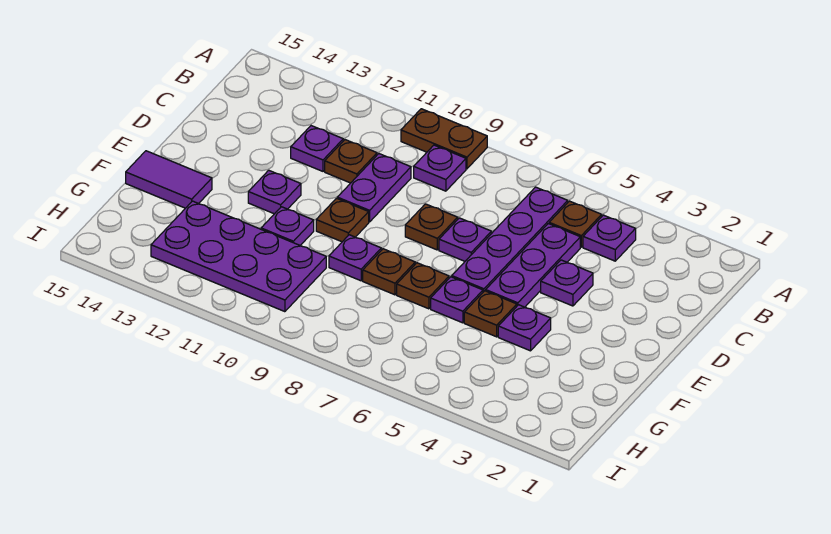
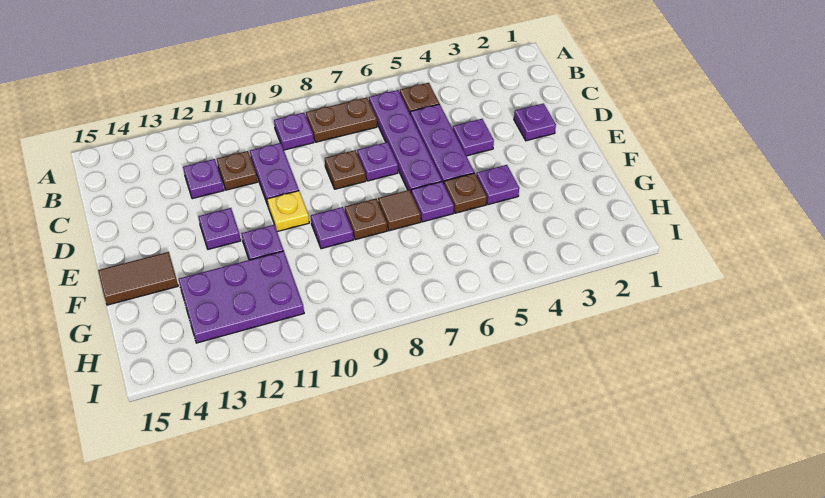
brown 1x2 plate [401,109,487,169] -> brown 1x2 plate moved to [306,97,377,142]
purple 1x1 plate [583,215,636,261] -> purple 1x1 plate moved to [514,103,556,141]
brown 1x1 plate [316,198,369,242] -> yellow 1x1 plate [267,191,309,232]
brown 1x1 plate [397,263,449,309] -> brown 1x1 tile [378,190,421,231]
purple 1x2 tile [126,151,212,208] -> brown 1x2 tile [98,252,178,305]
purple 2x4 plate [151,201,326,312] -> purple 2x3 plate [179,251,304,343]

